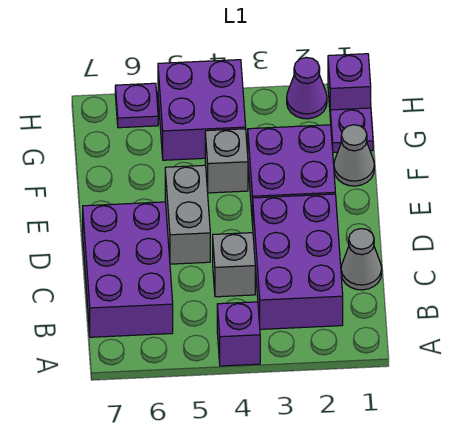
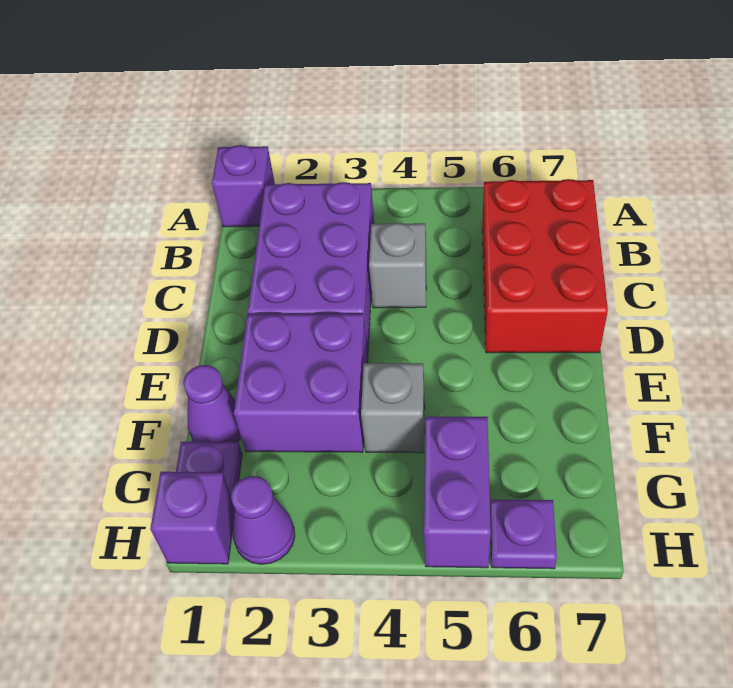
purple 1x1 brick [217,302,260,366] -> purple 1x1 brick moved to [212,145,275,227]
purple 2x3 brick [83,202,173,337] -> red 2x3 brick [482,179,608,353]
grey 1x1 cone [341,229,382,290] -> none
grey 1x2 brick [165,165,210,264] -> none
grey 1x1 cone [334,125,374,186] -> purple 1x1 cone [183,365,241,442]
purple 2x2 brick [158,60,246,160] -> purple 1x2 brick [424,417,491,568]

